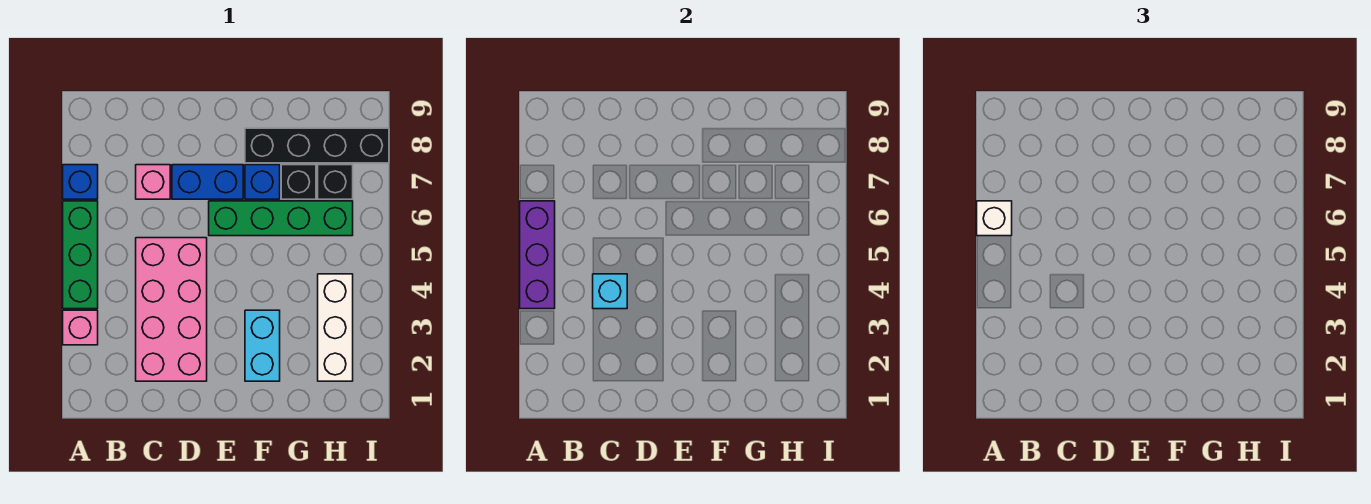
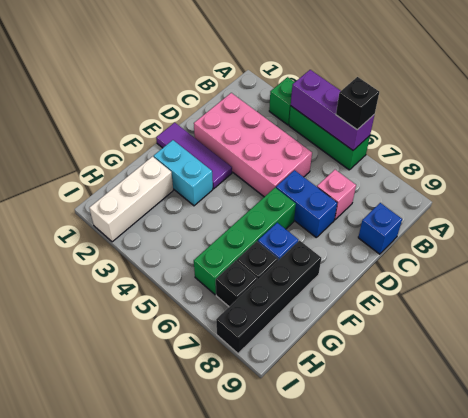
pink 1x1 brick [63,310,98,345] -> green 1x1 brick [269,77,295,125]
white 1x1 brick [977,201,1012,236] -> black 1x1 brick [336,77,379,130]
blue 1x1 brick [63,165,98,199] -> blue 1x1 brick moved to [358,203,402,254]
cyan 1x1 brick [593,274,627,309] -> none
blue 1x2 brick [172,165,243,199] -> blue 1x2 brick turned to [276,170,337,237]
none -> purple 1x3 tile [156,123,232,189]
white 1x3 brick [318,274,353,381] -> white 1x3 brick turned to [89,157,173,242]

